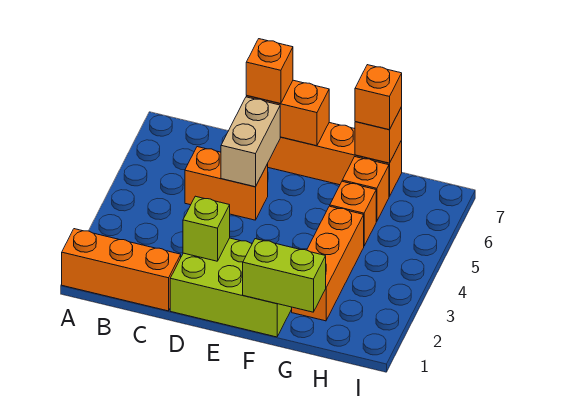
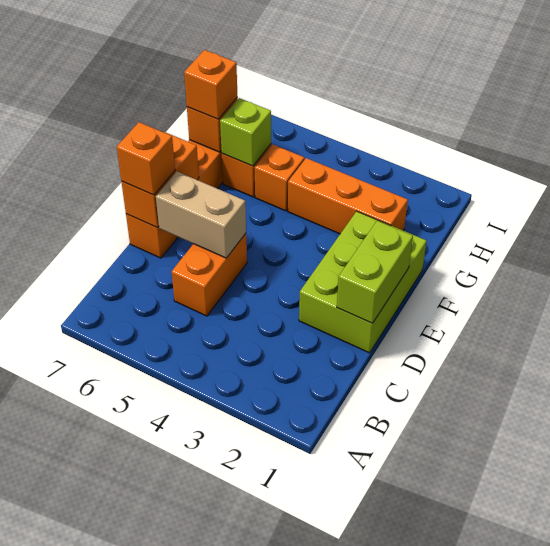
orange 1x3 brick [62,229,181,311] -> none
lime 1x1 brick [183,196,230,261] -> lime 1x1 brick moved to [220,98,271,166]
lime 1x2 brick [243,239,326,312] -> lime 1x2 brick moved to [337,221,413,323]

